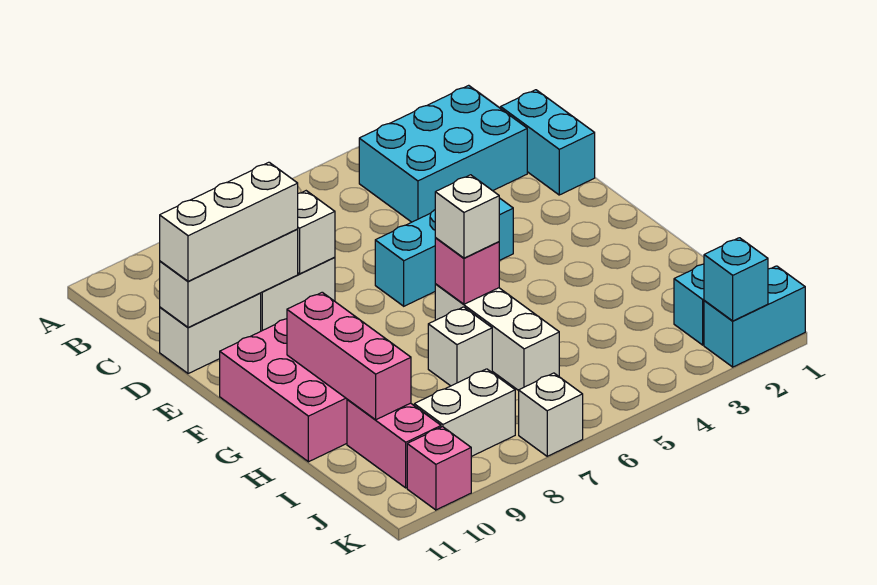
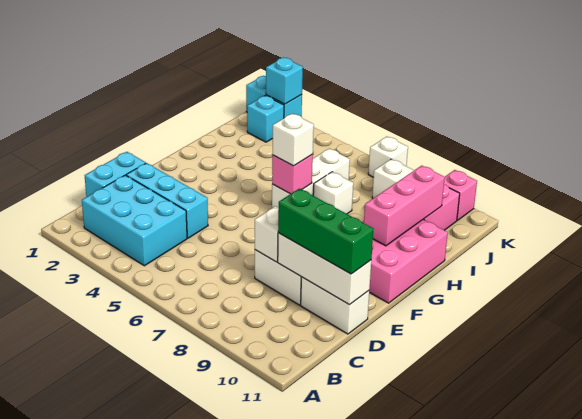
white 1x3 brick [160,162,298,282] -> green 1x3 brick [278,189,373,274]
cyan 1x3 brick [375,198,513,306] -> cyan 1x3 brick moved to [126,163,208,238]

